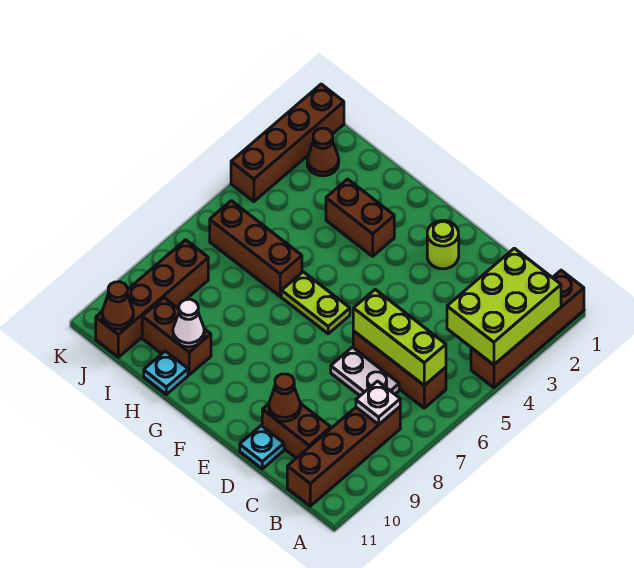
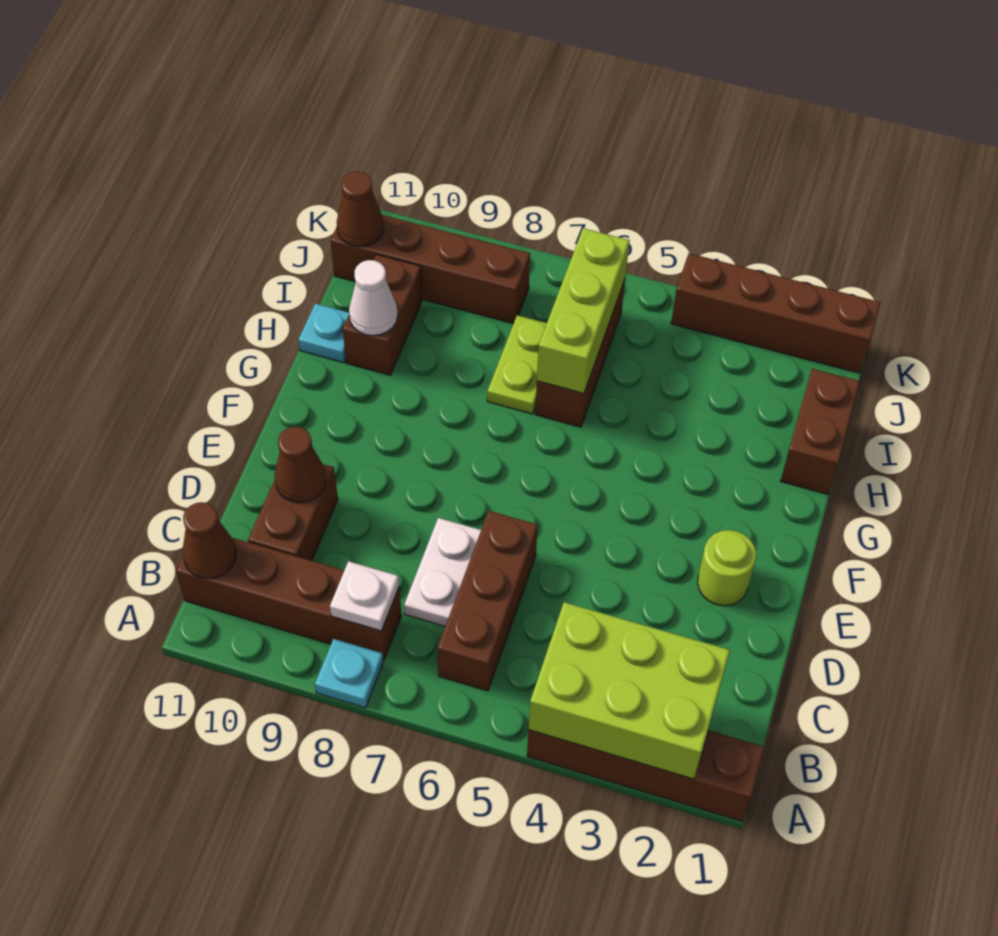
lime 1x3 brick [353,290,446,385] -> lime 1x3 brick moved to [537,228,630,393]
cyan 1x1 plate [240,426,284,469] -> cyan 1x1 plate moved to [315,639,383,708]
lime 1x2 plate [281,272,350,334] -> lime 1x2 plate moved to [487,315,547,414]
brown 1x2 brick [326,179,394,256] -> brown 1x2 brick moved to [781,369,860,494]
brown 1x1 cone [307,128,339,176] -> brown 1x1 cone moved to [182,502,236,579]

